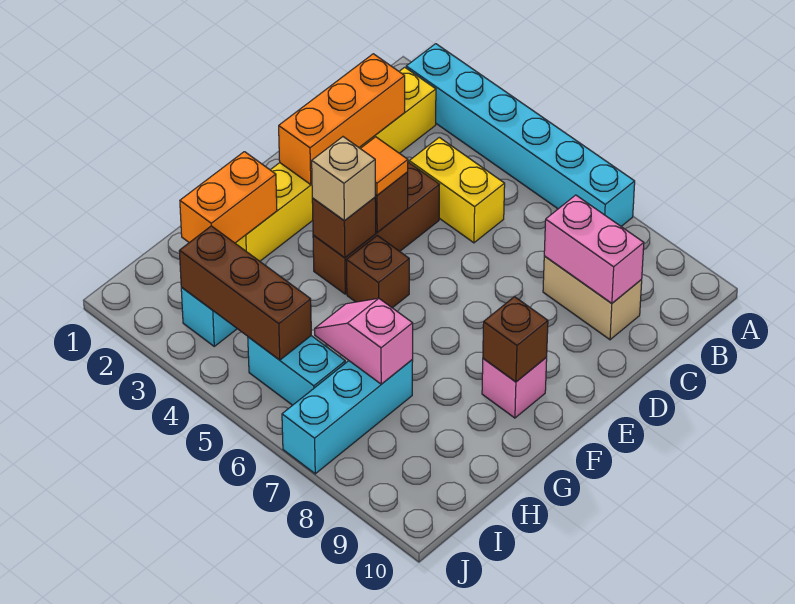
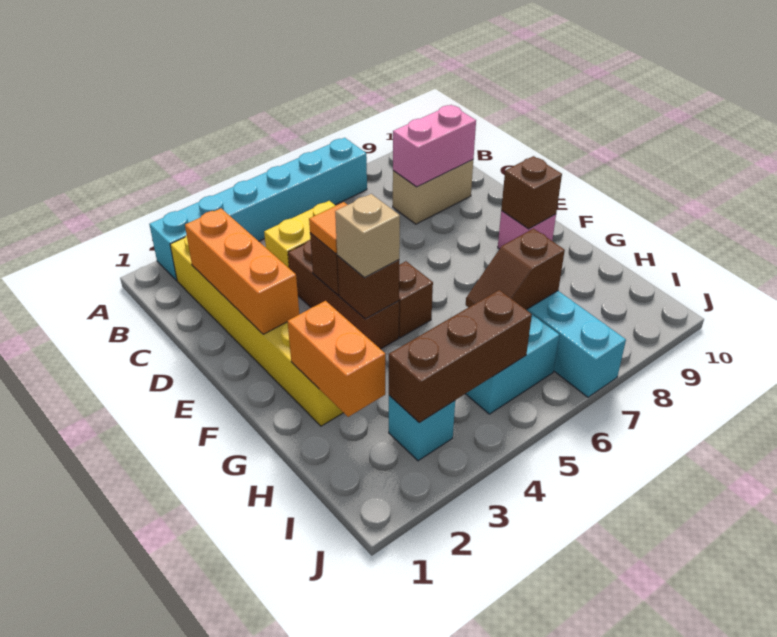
pink 1x2 slope [315,298,413,384] -> brown 1x2 slope [466,229,565,310]

